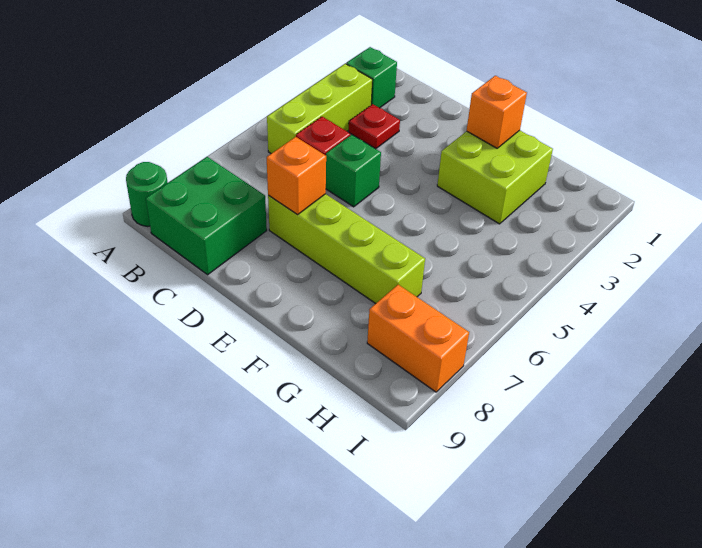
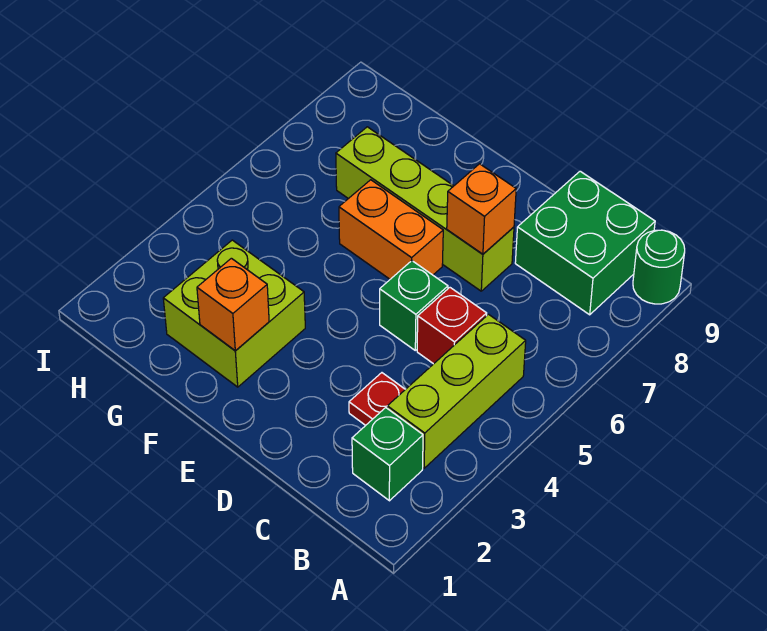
orange 1x2 brick [367,285,469,392] -> orange 1x2 brick moved to [339,180,443,279]

